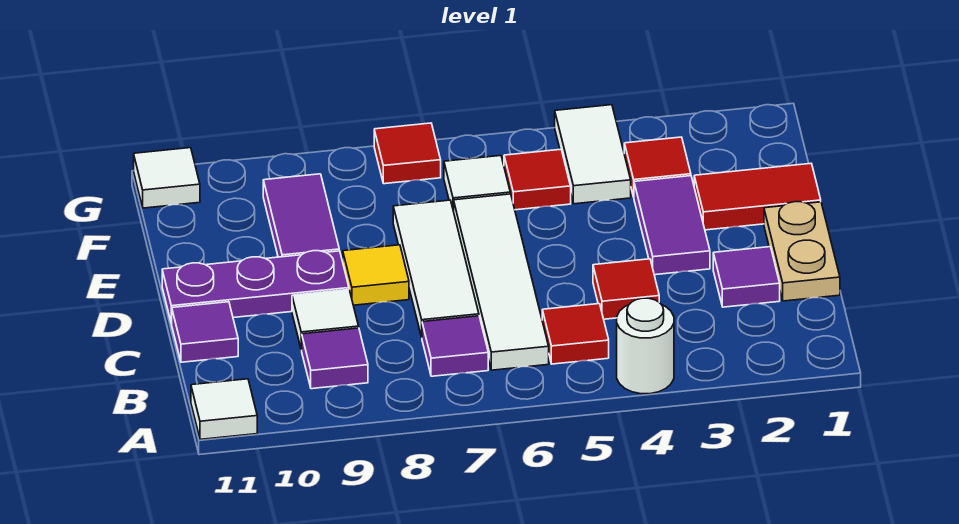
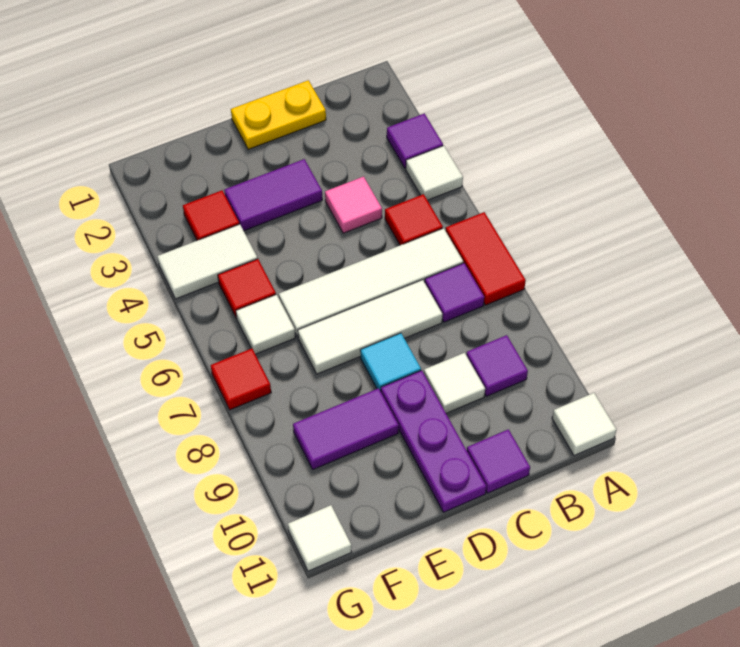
white 1x1 round brick [617,298,674,394] -> white 1x1 tile [406,146,463,200]
tan 1x2 plate [764,202,840,301] -> yellow 1x2 plate [231,80,326,149]
purple 1x1 tile [713,247,780,307] -> purple 1x1 tile moved to [387,113,443,168]
red 1x1 tile [593,259,659,319] -> pink 1x1 tile [325,176,382,233]
yellow 1x1 tile [343,245,409,305] -> cyan 1x1 tile [360,333,421,391]
red 1x2 tile [694,164,821,230] -> red 1x2 tile moved to [446,212,526,305]

